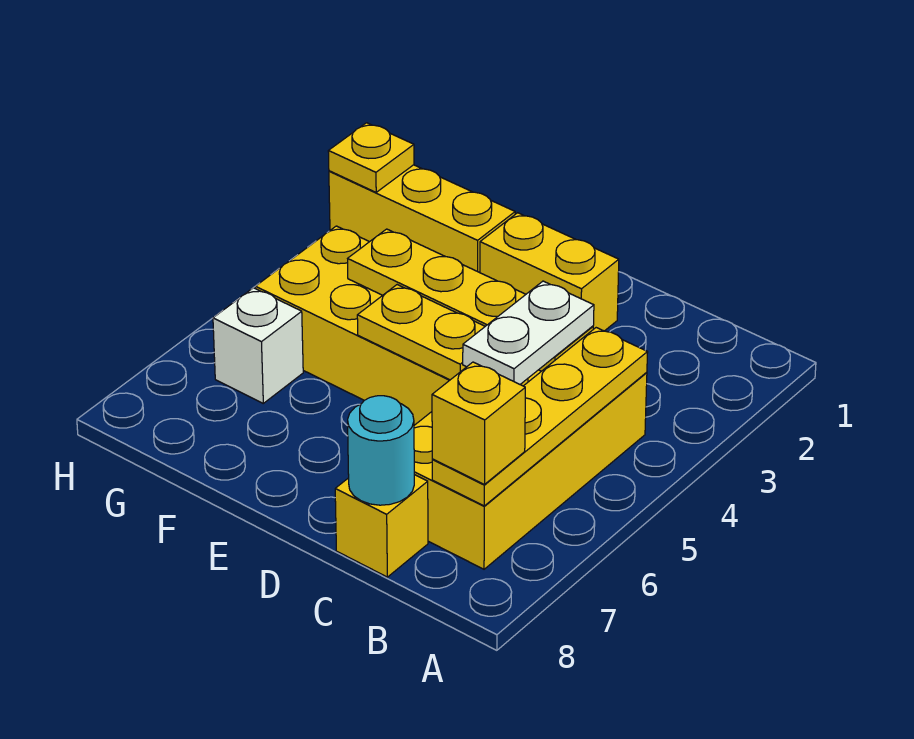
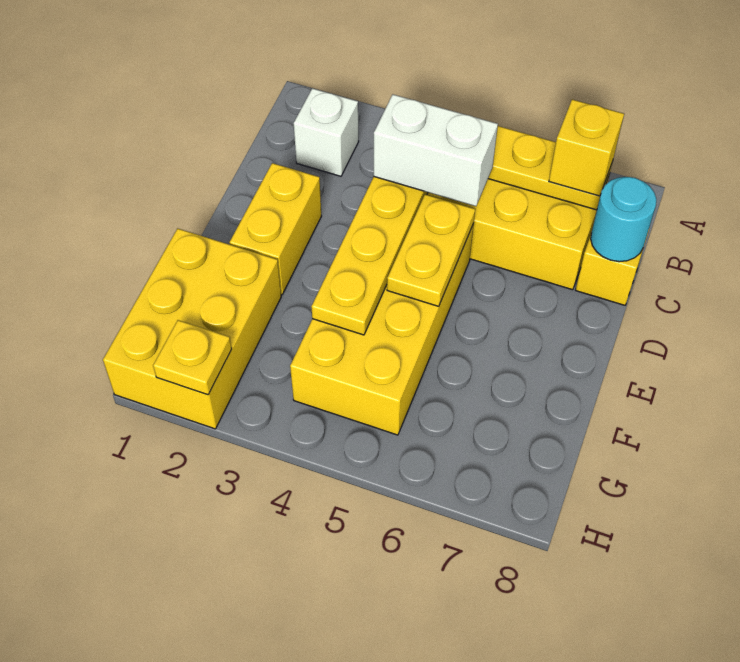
white 1x2 plate [463,281,594,384] -> white 1x2 brick [374,95,498,206]
yellow 1x3 brick [329,165,515,273] -> yellow 2x3 brick [103,228,281,429]
white 1x1 brick [213,288,303,403] -> white 1x1 brick moved to [294,88,359,176]

